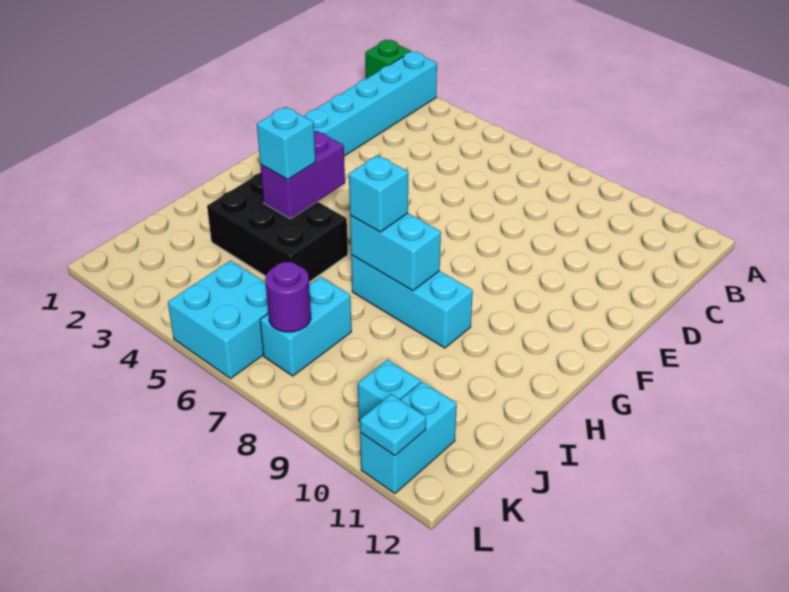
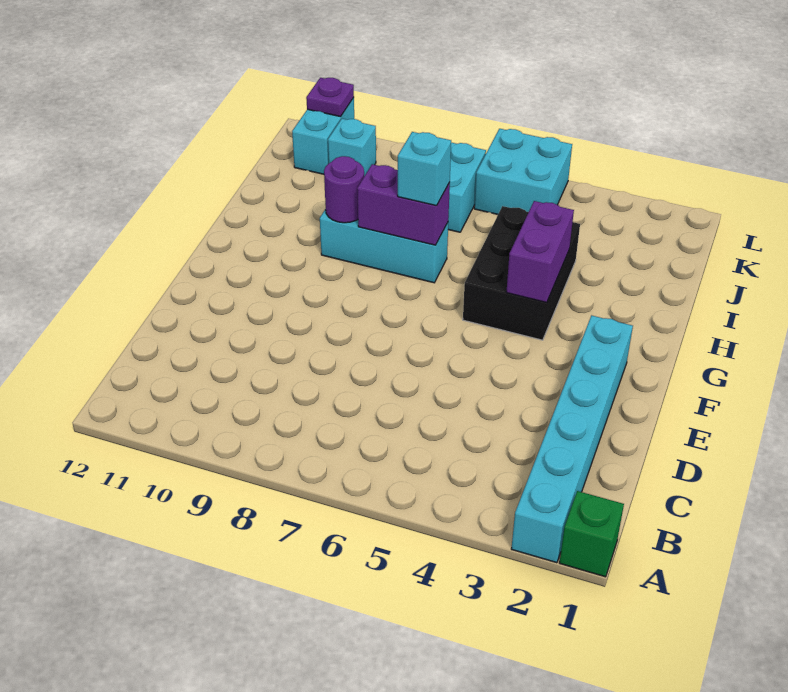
black 2x3 brick [207,173,348,282] -> black 2x3 brick turned to [463,206,580,340]
cyan 1x1 brick [257,107,316,180] -> none
cyan 1x2 brick [350,213,441,291] -> purple 1x2 brick [357,164,450,245]
purple 1x1 round brick [265,262,311,332] -> purple 1x1 round brick moved to [324,156,364,223]
cyan 1x1 plate [360,394,426,456] -> purple 1x1 plate [306,78,354,117]

